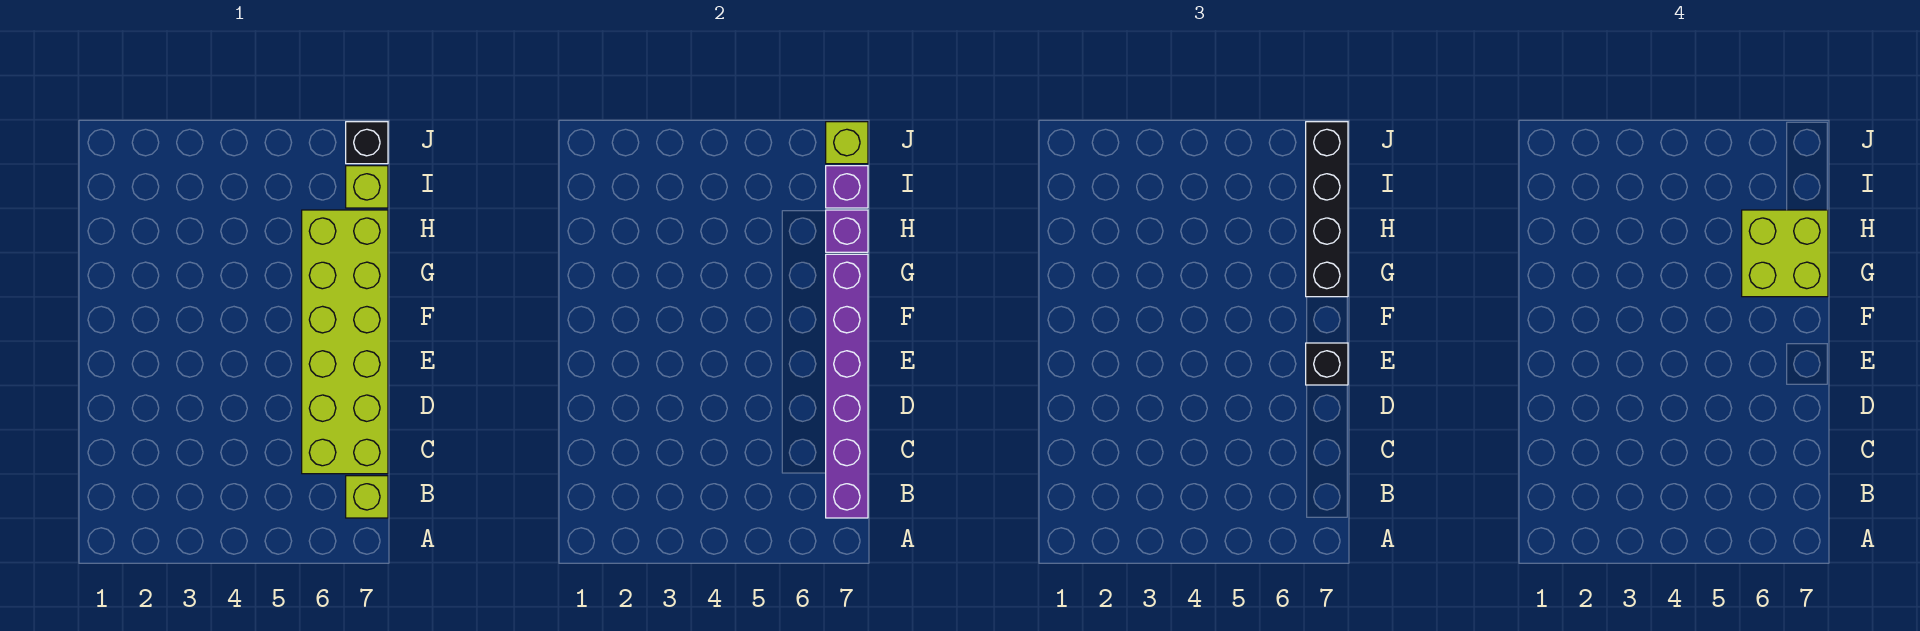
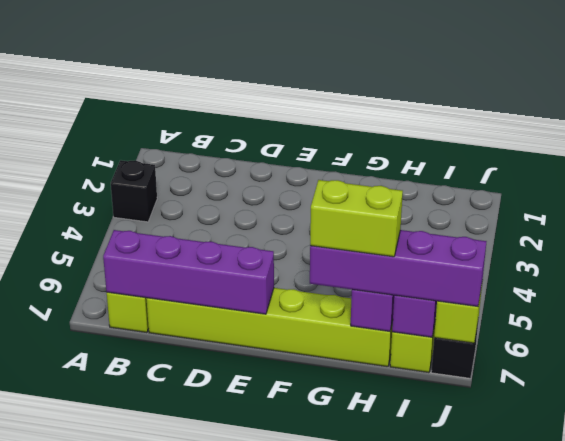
purple 1x6 brick [826,254,868,518] -> purple 1x4 brick [103,230,274,314]
lime 2x6 brick [302,210,388,474] -> lime 1x6 brick [147,288,393,367]
black 1x1 brick [1306,343,1348,385] -> black 1x1 brick moved to [111,160,157,222]
lime 2x2 brick [1742,210,1828,297] -> lime 1x2 brick [310,180,403,257]
black 1x4 brick [1306,122,1348,297] -> purple 1x4 brick [310,230,487,306]

